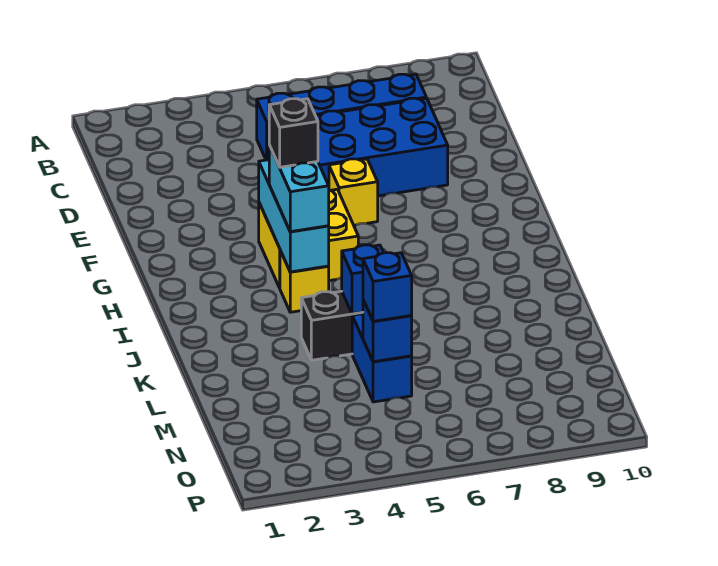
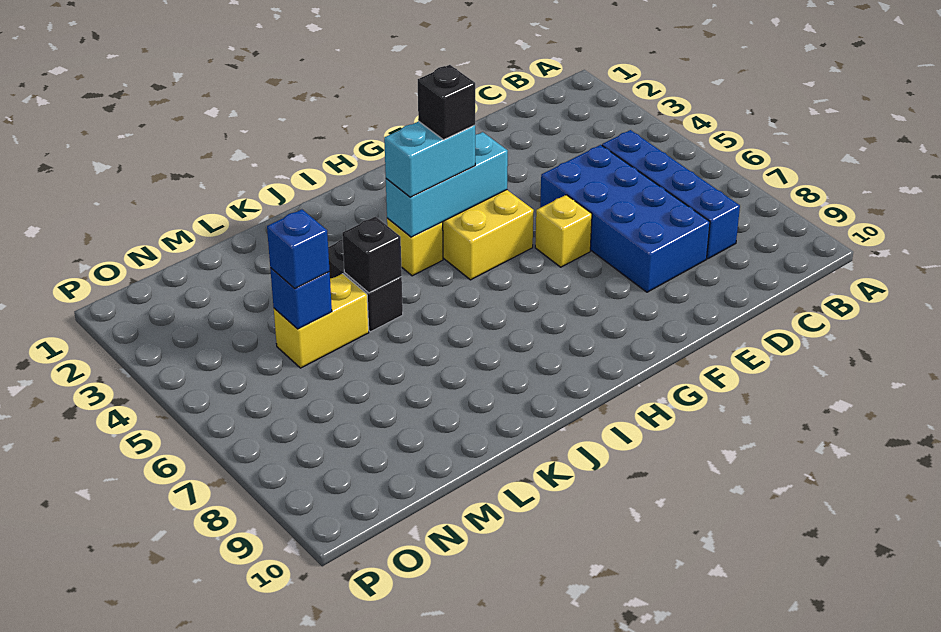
blue 1x1 brick [342,245,384,314] -> black 1x1 brick [342,216,402,293]
blue 1x2 brick [352,314,412,402] -> yellow 1x2 brick [274,274,369,368]

